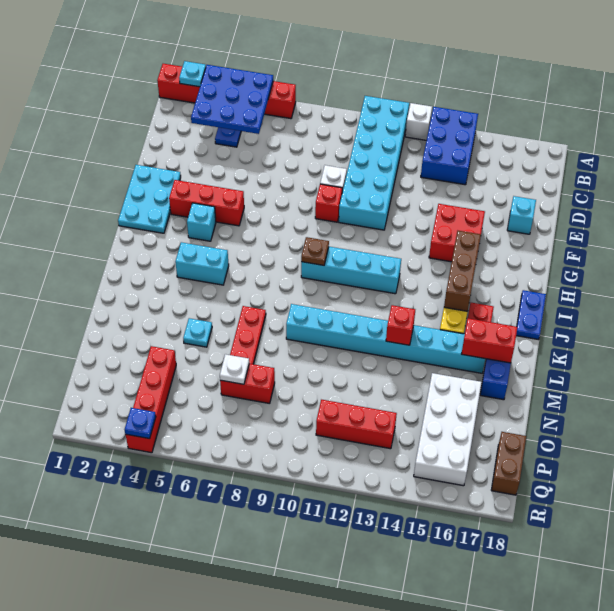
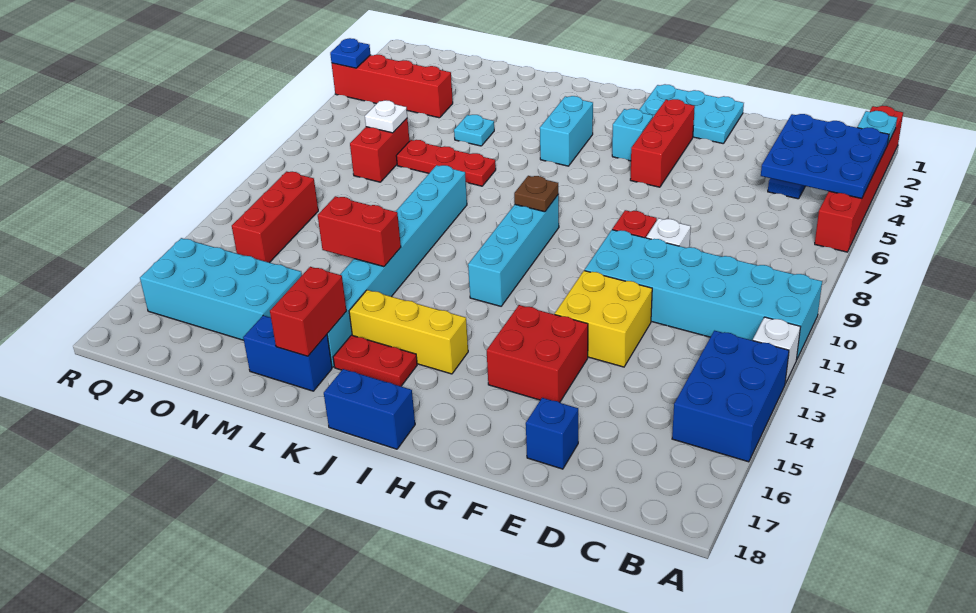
blue 2x3 brick [421,107,478,185] -> blue 2x3 brick turned to [672,331,789,462]
none -> yellow 2x2 brick [555,271,652,367]
cyan 1x1 brick [507,196,536,234] -> blue 1x1 brick [526,398,578,469]
brown 1x3 brick [444,231,481,311] -> none
blue 1x2 plate [516,290,546,340] -> blue 1x2 brick [324,369,415,449]
red 1x1 brick [386,305,415,345] -> red 1x2 brick [318,196,401,267]
white 2x4 brick [414,373,482,486] -> cyan 2x4 brick [140,238,302,340]
brown 1x2 brick [491,432,526,495] -> none

